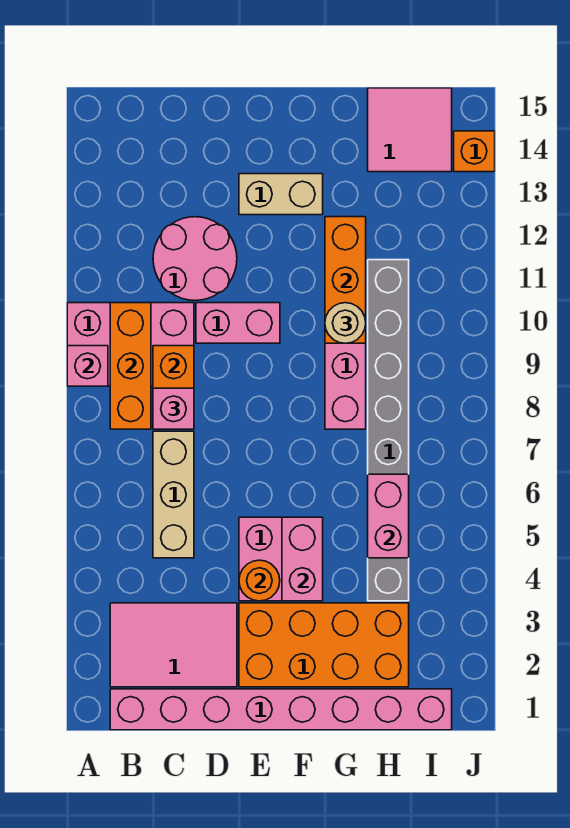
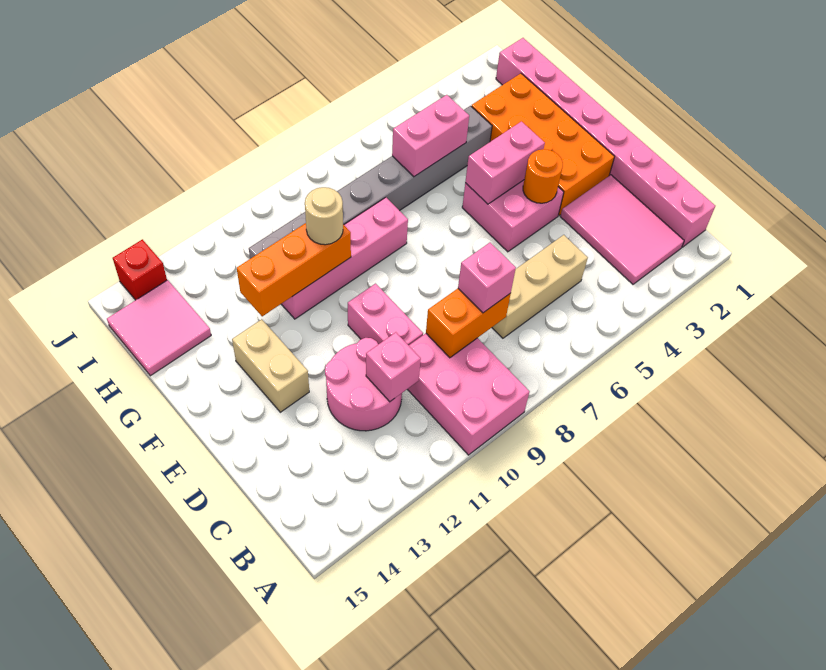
pink 1x1 brick [67,346,108,386] -> pink 1x1 brick moved to [366,332,421,402]
orange 1x3 brick [110,303,151,429] -> none
orange 1x1 brick [454,131,495,172] -> red 1x1 brick [113,239,167,300]

